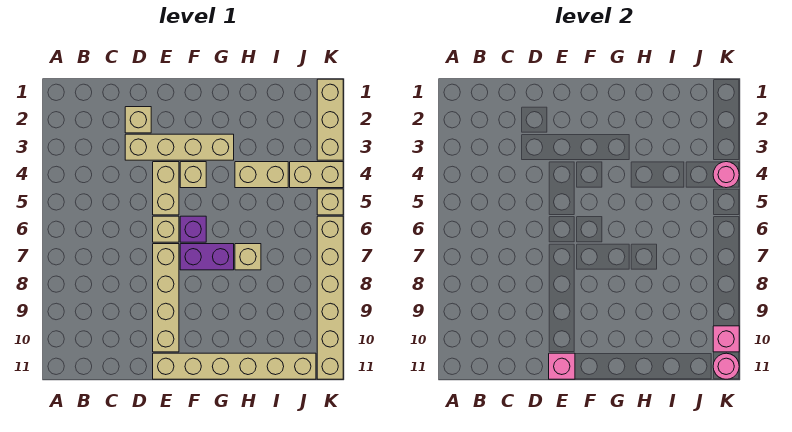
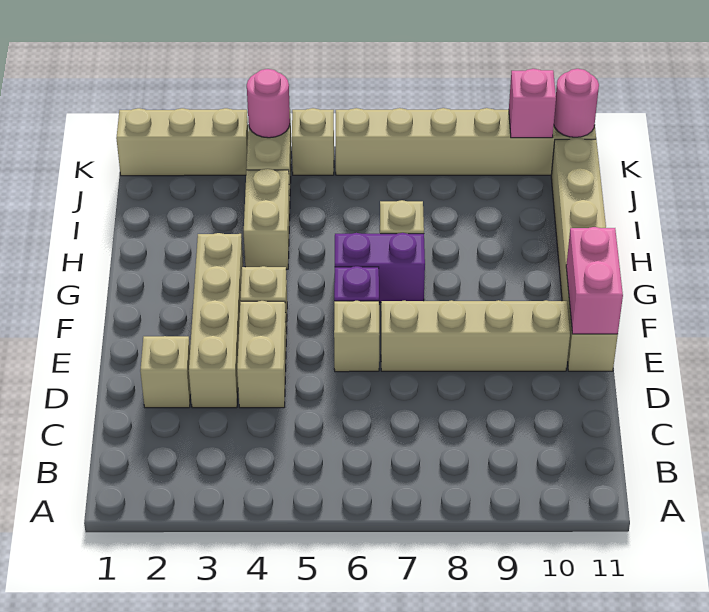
tan 1x2 brick [153,162,179,215] -> tan 1x2 brick turned to [237,301,286,408]
pink 1x1 brick [549,353,575,379] -> pink 1x2 brick [566,227,623,334]
purple 1x2 brick [180,244,234,270] -> purple 1x2 brick turned to [335,233,425,302]

